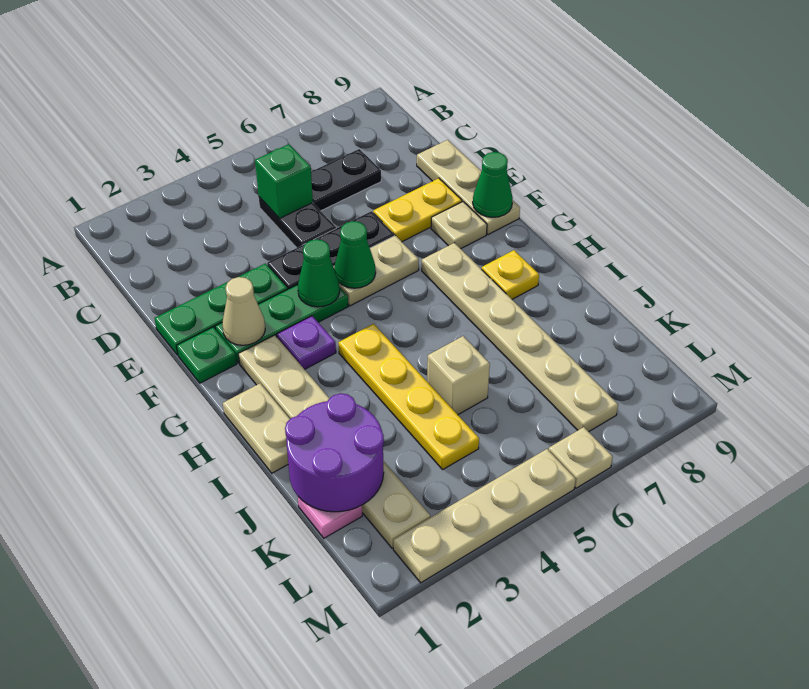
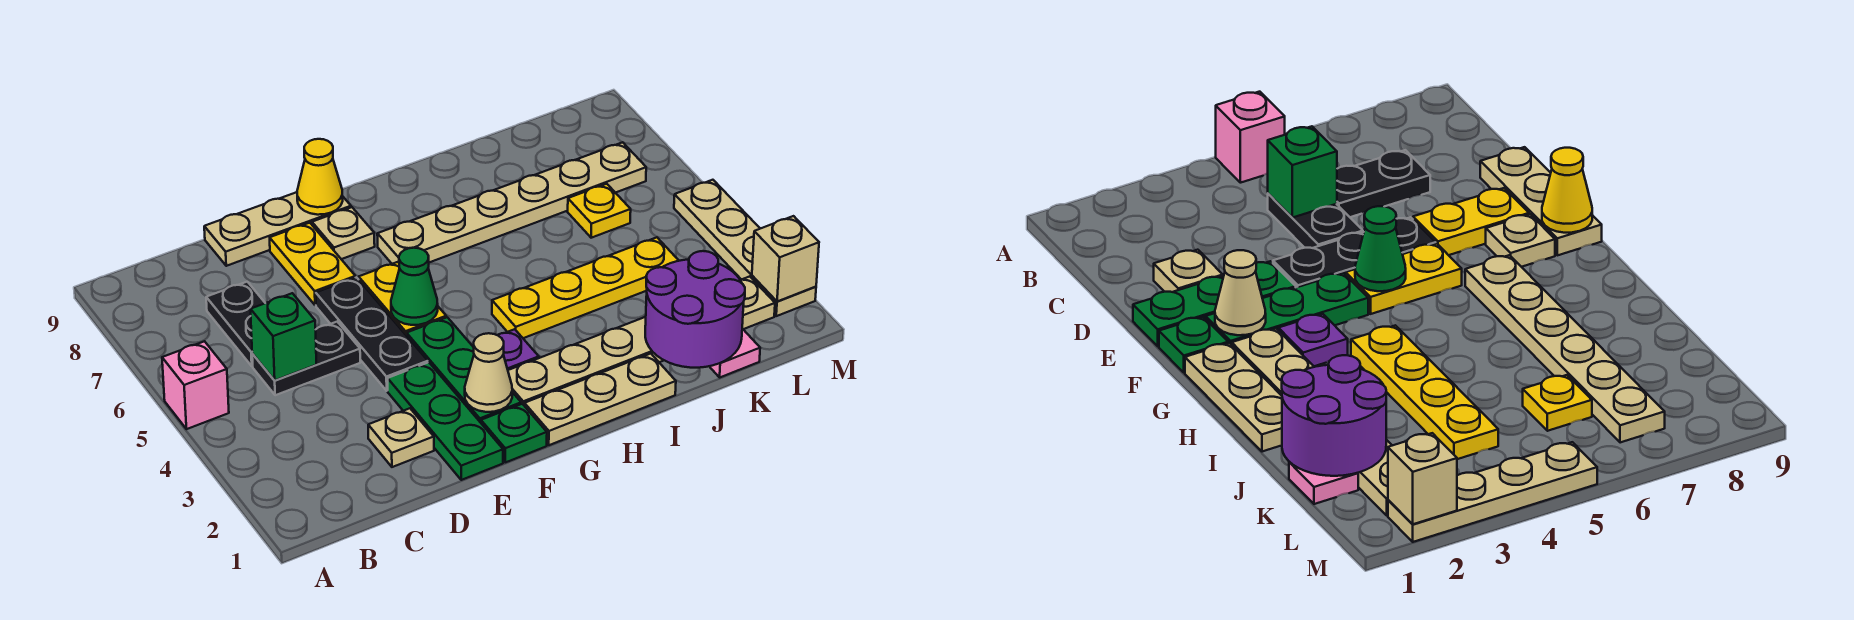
none -> pink 1x1 brick [162,341,229,429]
green 1x1 cone [298,239,340,307] -> none
tan 1x2 plate [333,236,419,306] -> yellow 1x2 plate [359,262,446,336]
green 1x1 cone [473,152,513,217] -> yellow 1x1 cone [297,139,343,215]
tan 1x2 plate [223,383,290,473] -> tan 1x3 plate [524,354,676,445]
yellow 1x1 plate [482,250,539,299] -> yellow 1x1 plate moved to [568,184,631,238]
tan 1x1 brick [427,336,490,415] -> tan 1x1 brick moved to [752,216,819,302]
tan 1x1 plate [549,427,613,488] -> tan 1x1 plate moved to [368,408,434,467]

